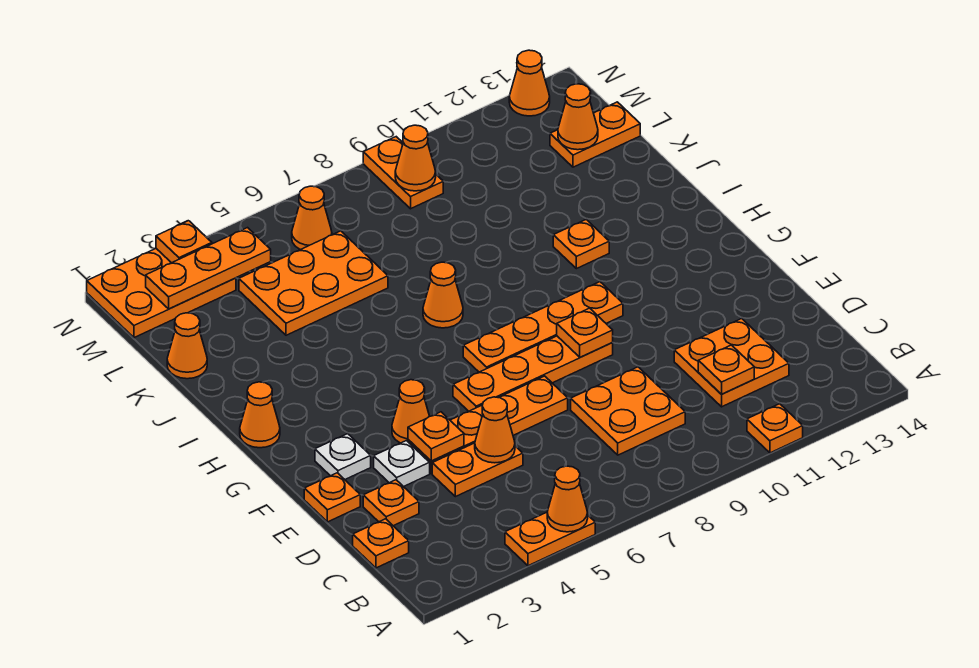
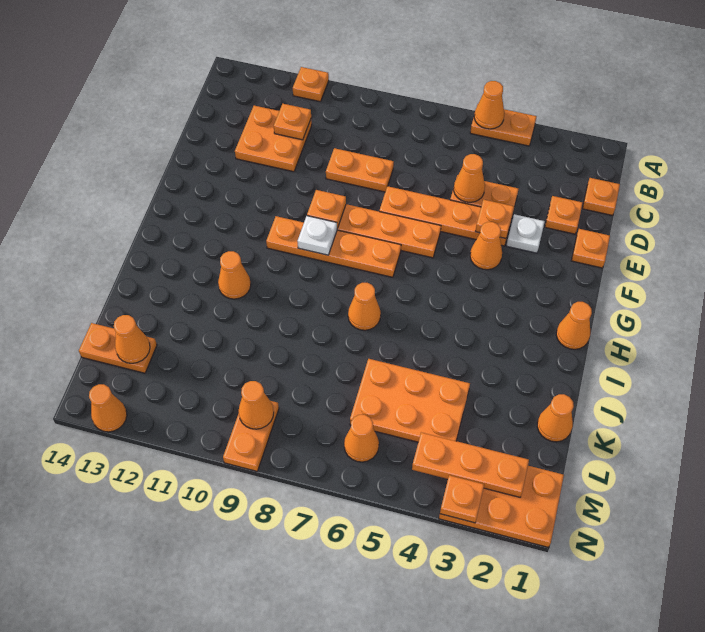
orange 2x2 plate [571,367,685,455] -> orange 1x2 plate [326,148,394,192]
white 1x1 plate [315,434,371,479] -> white 1x1 plate moved to [297,216,337,255]
orange 1x1 plate [553,220,609,269] -> orange 1x1 cone [218,251,251,299]

